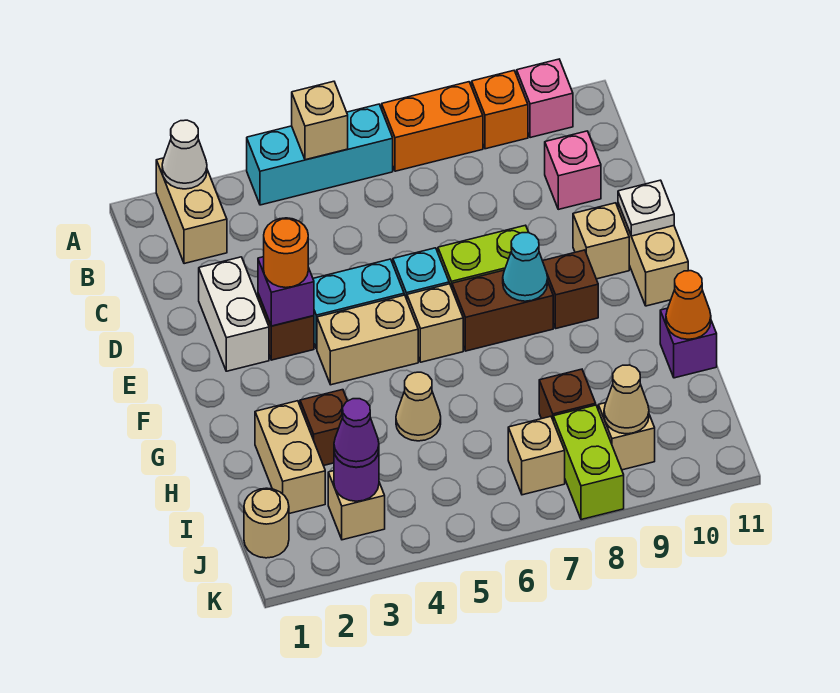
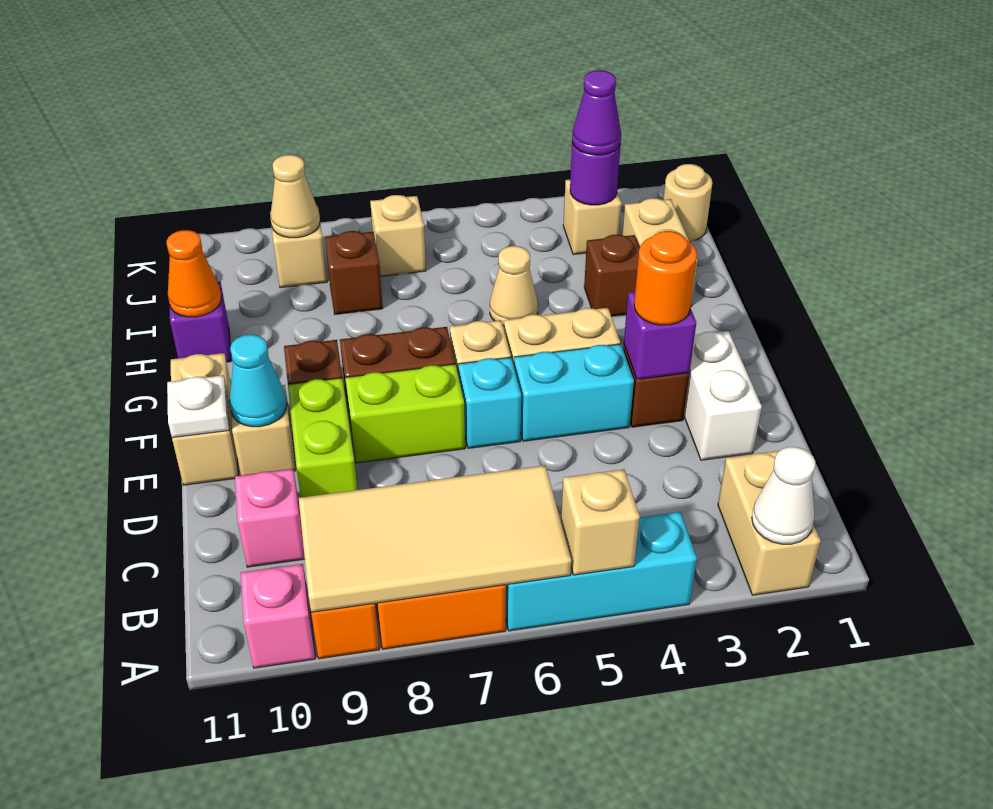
none -> tan 2x4 tile [299,465,571,612]
cyan 1x1 cone [503,233,548,301] -> cyan 1x1 cone moved to [229,335,287,427]
lime 1x2 brick [553,405,624,520] -> lime 1x2 brick moved to [288,378,357,497]

